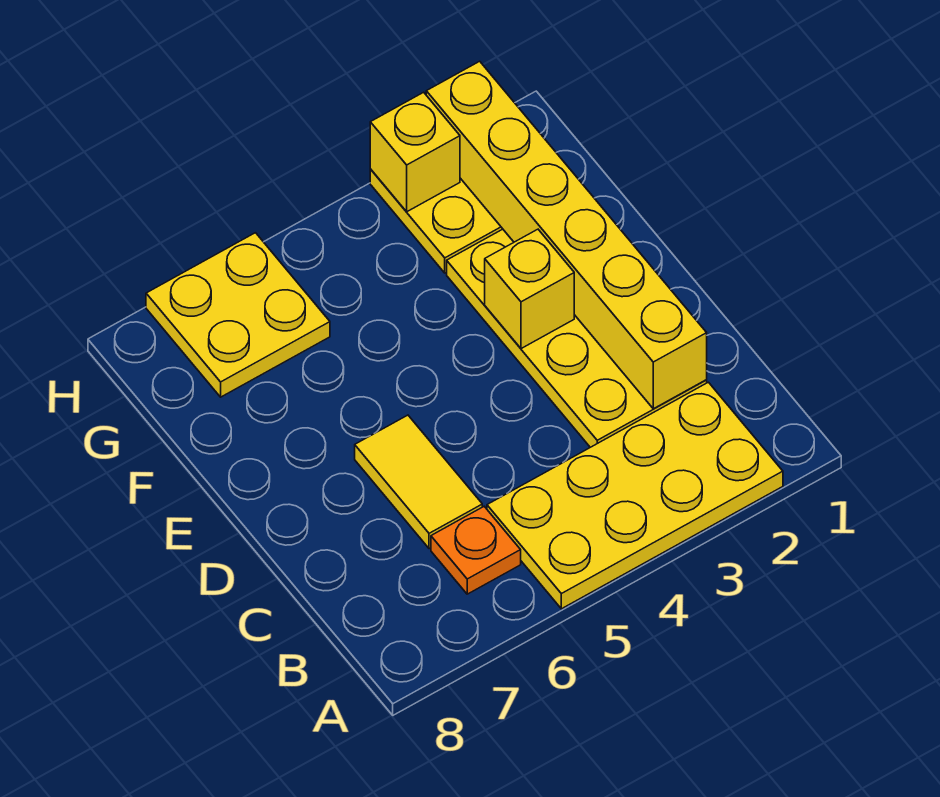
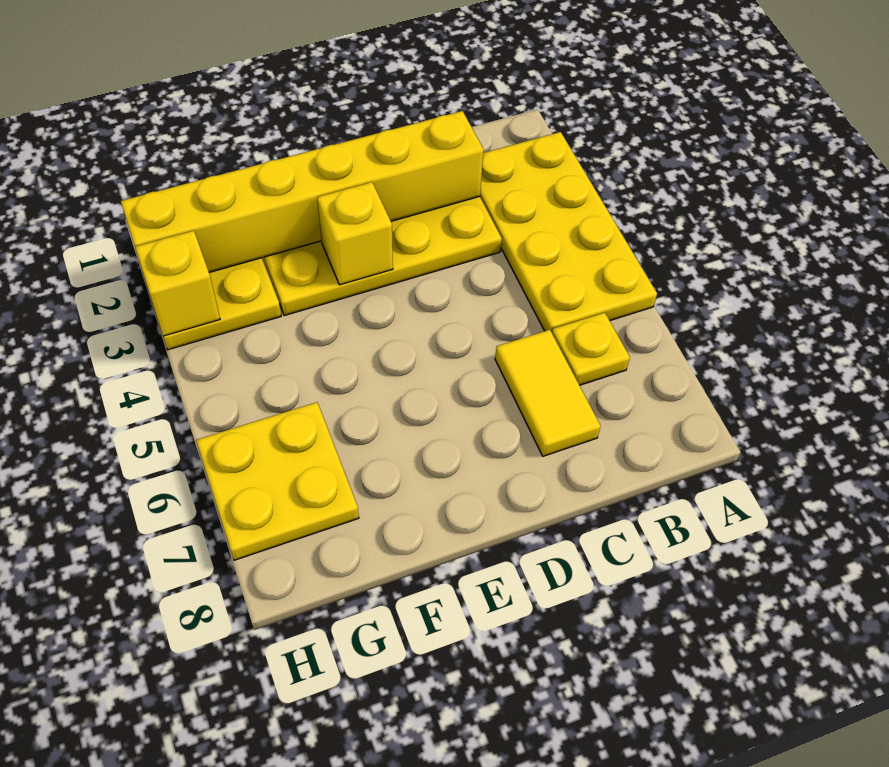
orange 1x1 plate [431,507,521,594] -> yellow 1x1 plate [552,313,630,385]
yellow 1x2 tile [355,415,482,549] -> yellow 1x2 tile turned to [495,330,601,456]

